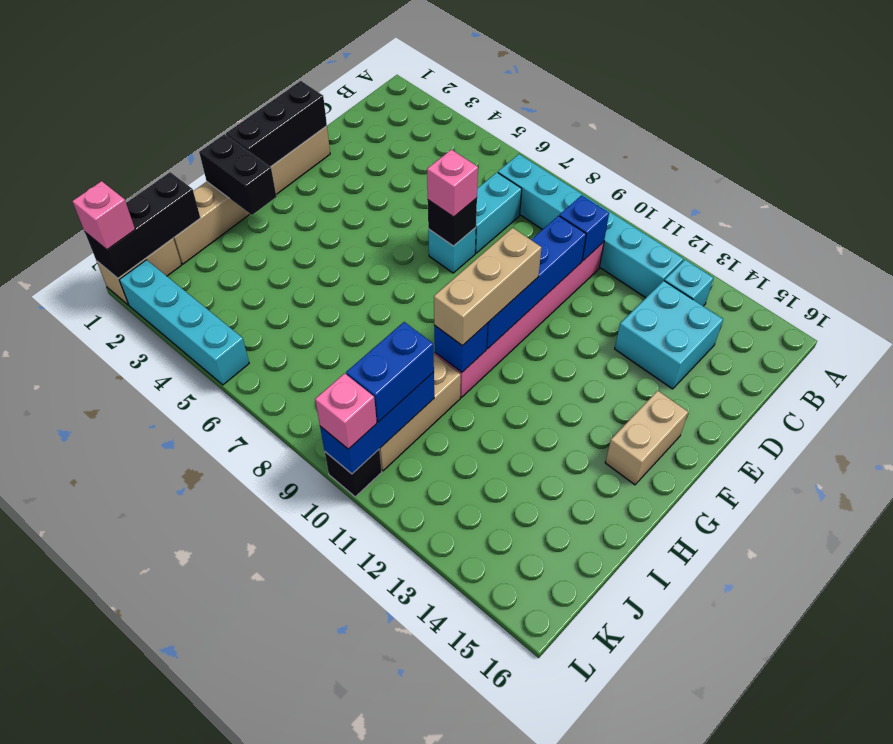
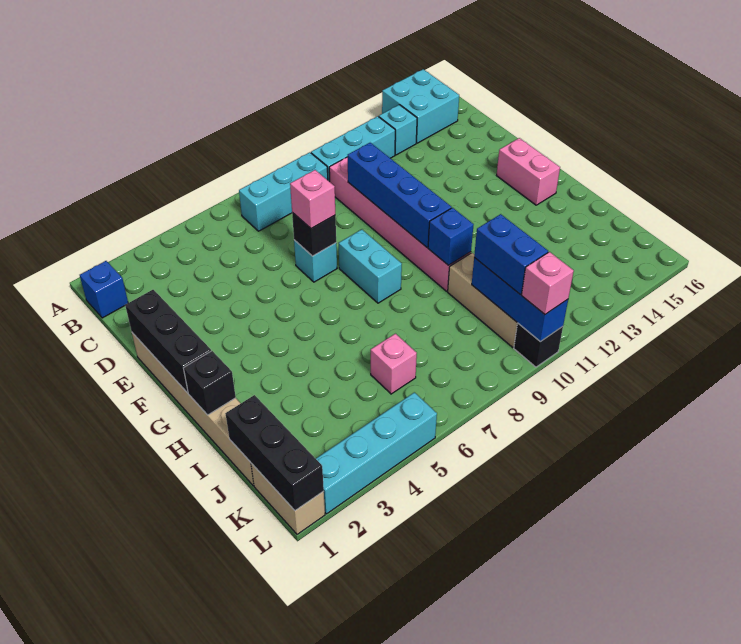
cyan 1x2 brick [475,173,522,253] -> cyan 1x2 brick moved to [339,229,402,303]
blue 1x1 brick [559,195,609,261] -> blue 1x1 brick moved to [80,261,128,318]
cyan 2x2 brick [615,281,723,389] -> cyan 2x2 brick moved to [382,69,459,143]
tan 1x3 brick [434,228,542,346] -> none
tan 1x2 brick [605,391,688,485] -> pink 1x2 brick [497,138,560,205]
black 1x2 brick [199,134,276,215] -> black 1x1 brick [184,351,236,415]
pink 1x1 brick [72,181,135,250] -> pink 1x1 brick moved to [371,334,417,394]

